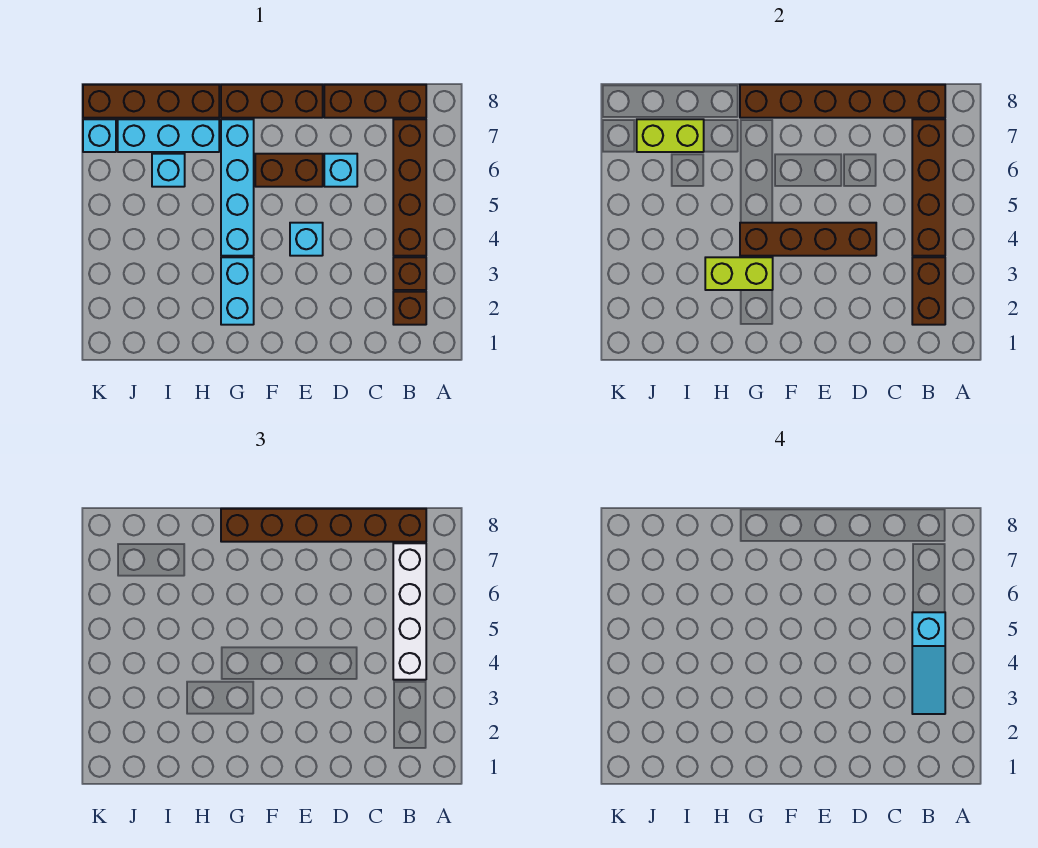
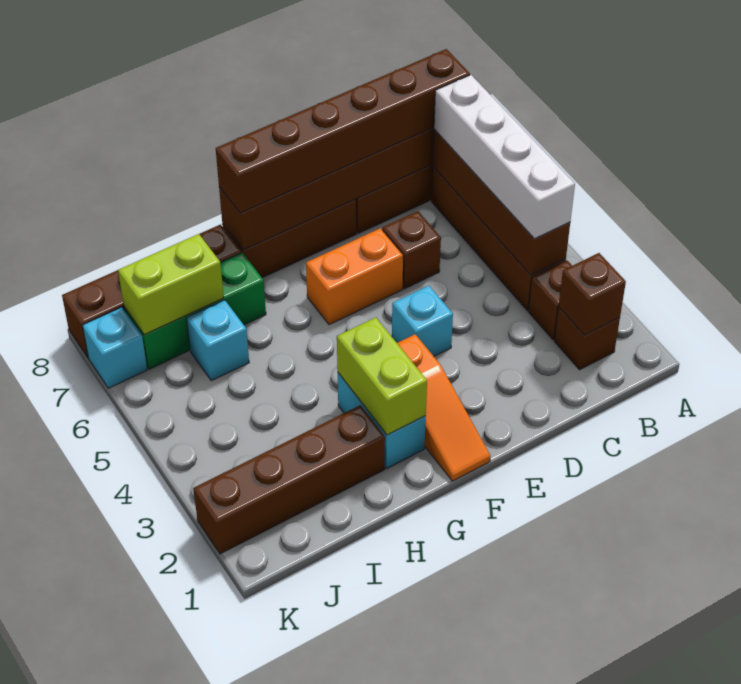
brown 1x2 brick [912,257,945,325] -> brown 1x1 brick [558,253,626,335]
cyan 1x3 slope [912,612,945,714] -> none
brown 1x4 brick [740,223,876,256] -> brown 1x4 brick moved to [193,405,385,554]
cyan 1x1 brick [324,154,357,187] -> brown 1x1 brick [382,211,441,289]
brown 1x2 brick [255,154,323,187] -> orange 1x2 brick [306,228,403,325]
none -> orange 1x3 slope [397,334,490,481]
lime 1x2 brick [705,257,773,290] -> lime 1x2 brick turned to [337,317,427,435]
cyan 1x4 brick [221,119,254,256] -> none
cyan 1x3 brick [118,119,219,152] -> green 1x3 brick [124,253,266,369]

